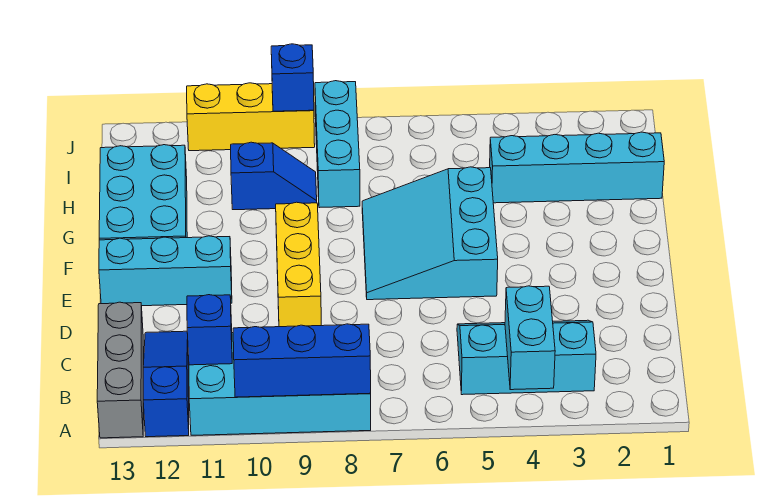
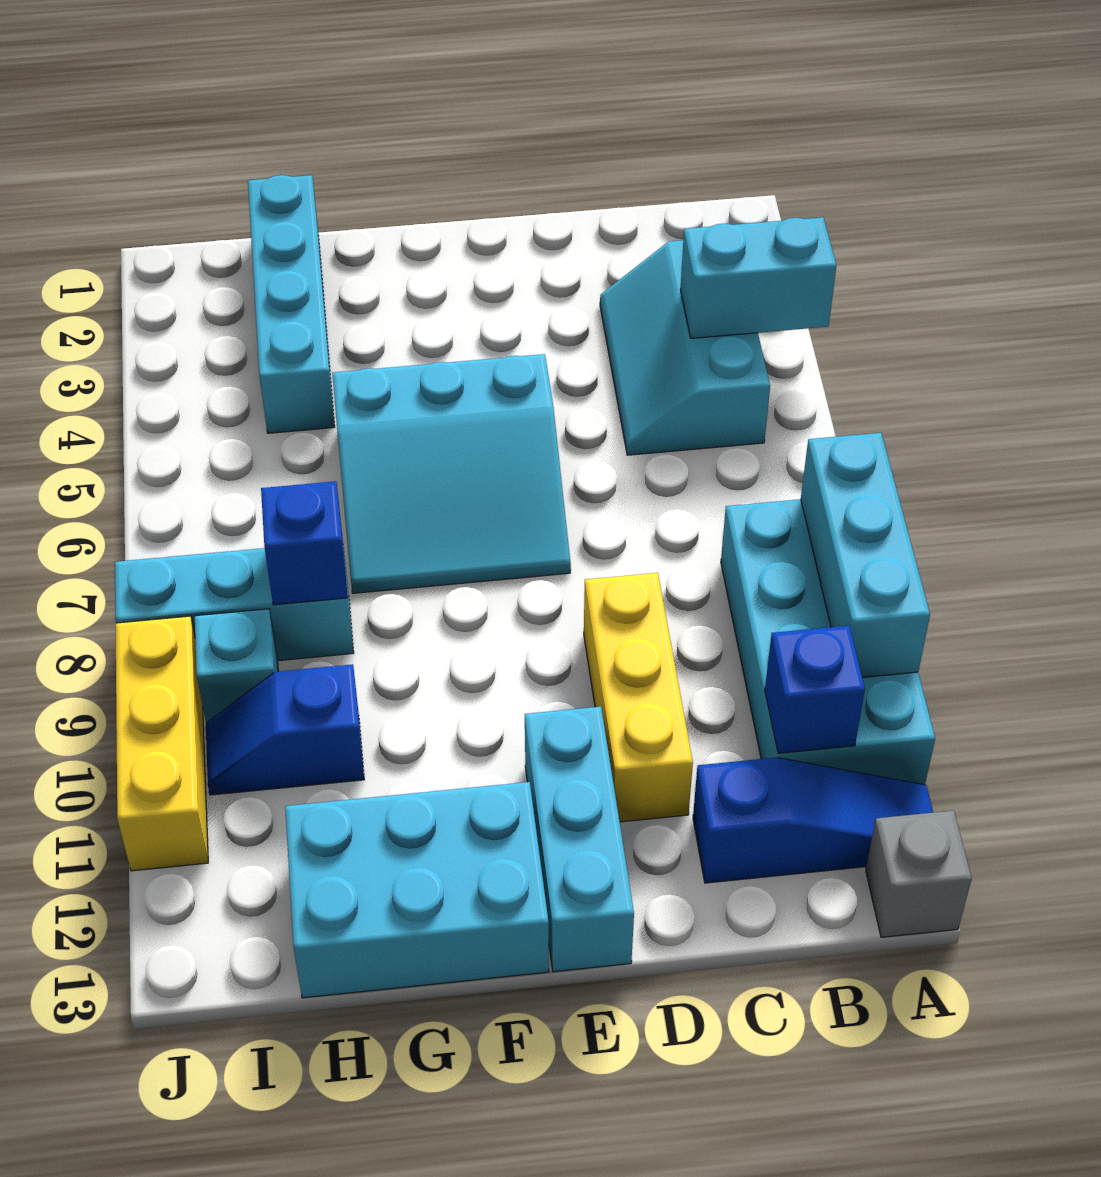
blue 1x3 brick [233,324,371,397] -> cyan 1x3 brick [801,433,930,677]
blue 1x3 slope [143,331,189,437] -> blue 1x3 slope turned to [693,758,933,883]
grey 1x3 brick [97,302,143,438] -> grey 1x1 brick [866,811,972,937]
yellow 1x3 brick [276,202,321,327] -> yellow 1x3 brick turned to [584,573,693,822]
blue 1x2 slope [231,142,317,210] -> blue 1x2 slope turned to [206,664,364,795]
none -> cyan 1x1 brick [195,609,278,723]
blue 1x1 brick [271,44,314,111] -> blue 1x1 brick moved to [261,481,348,605]

